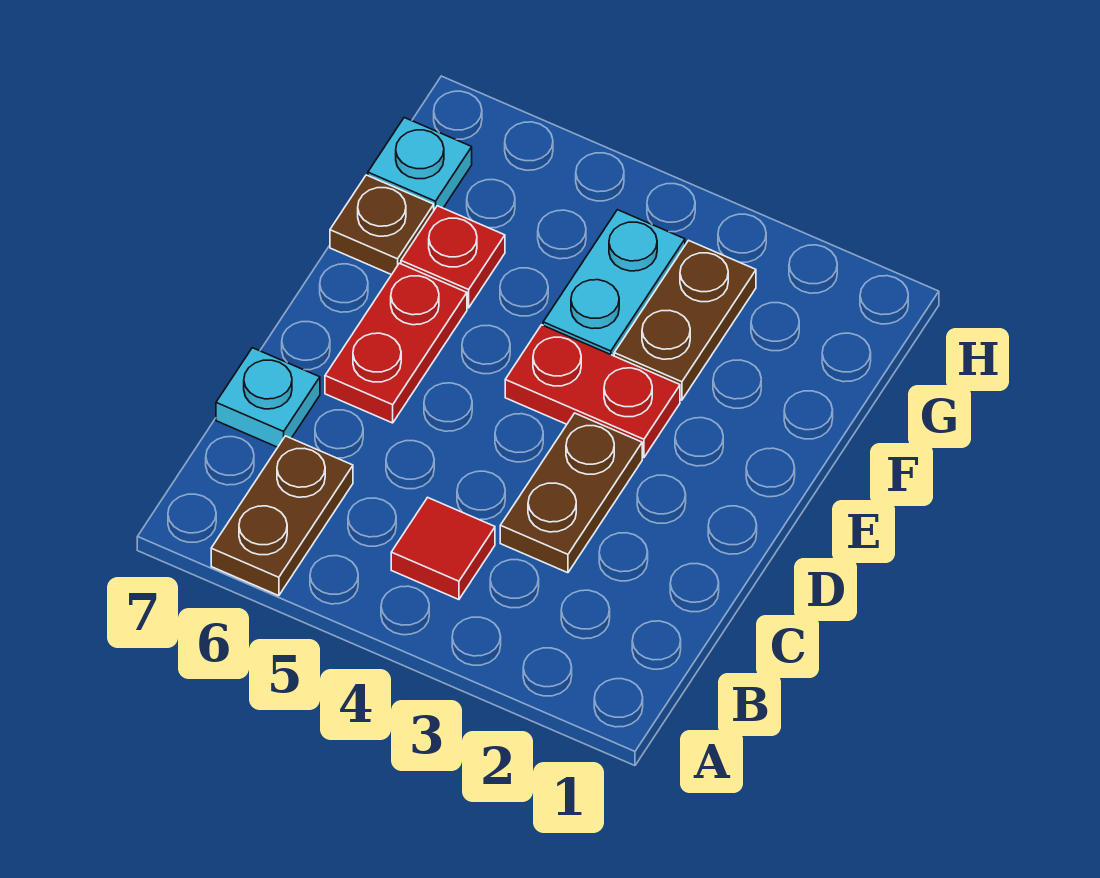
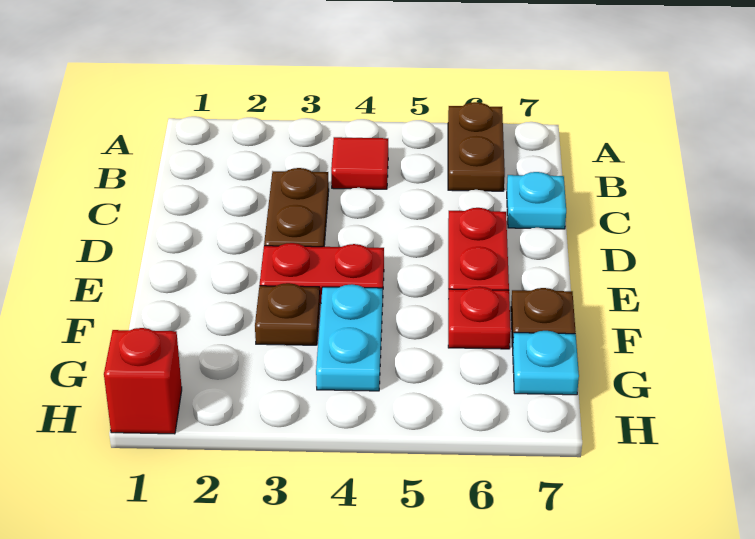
brown 1x2 plate [614,240,756,400] -> brown 1x1 plate [255,283,320,345]
none -> red 1x1 brick [104,328,182,434]

